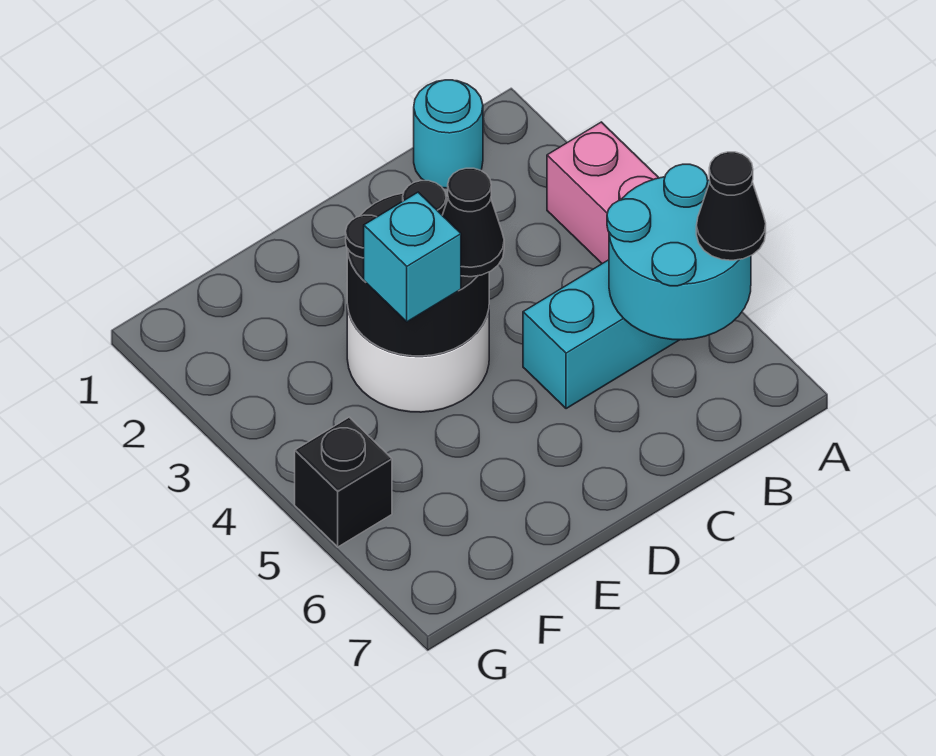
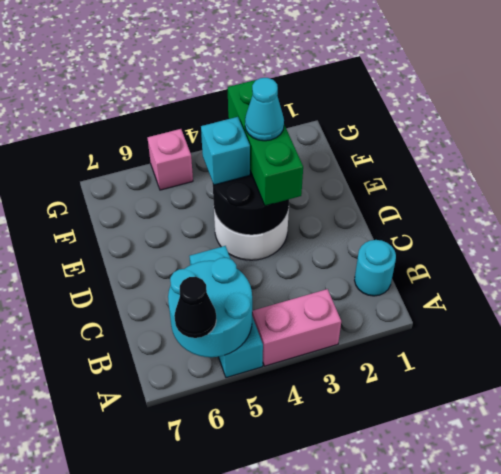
none -> green 1x3 brick [228,80,303,206]
black 1x1 cone [442,168,504,277] -> none
none -> cyan 1x1 cone [245,78,284,141]
black 1x1 brick [295,417,392,547] -> pink 1x1 brick [148,129,193,190]

